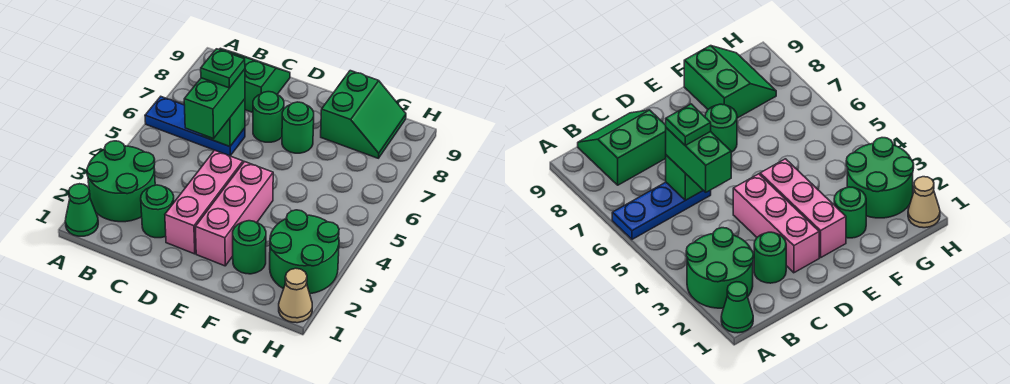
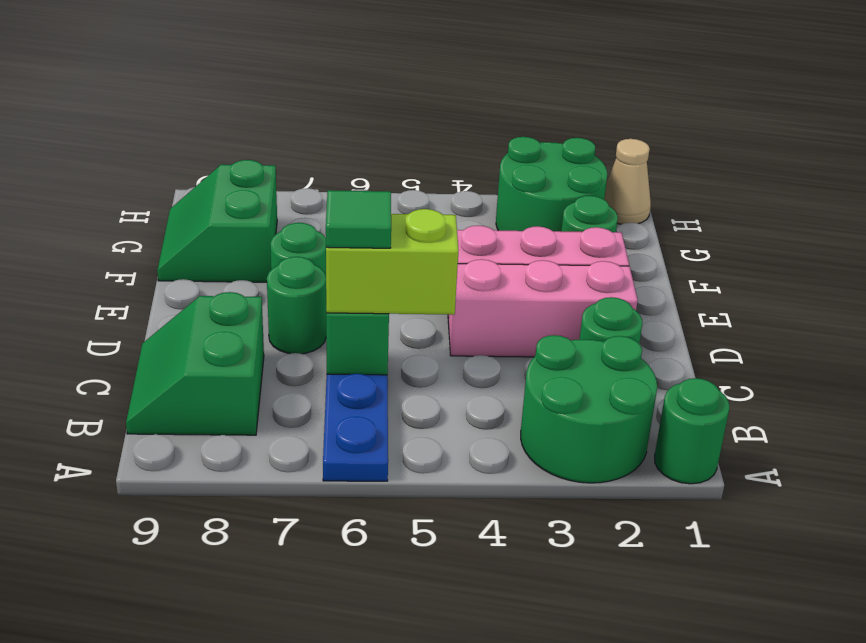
green 1x1 cone [65,184,98,236] -> green 1x1 round brick [655,378,729,484]
green 1x2 brick [184,69,245,138] -> lime 1x2 brick [326,209,459,315]
green 1x1 plate [201,49,245,88] -> green 1x1 tile [326,190,391,248]
green 2x2 slope [321,71,406,158] -> green 2x2 slope turned to [157,160,277,282]

